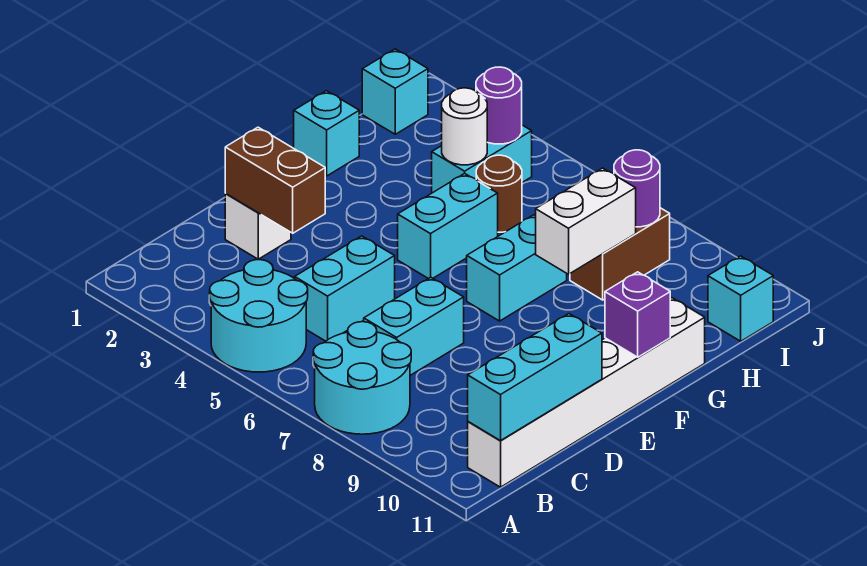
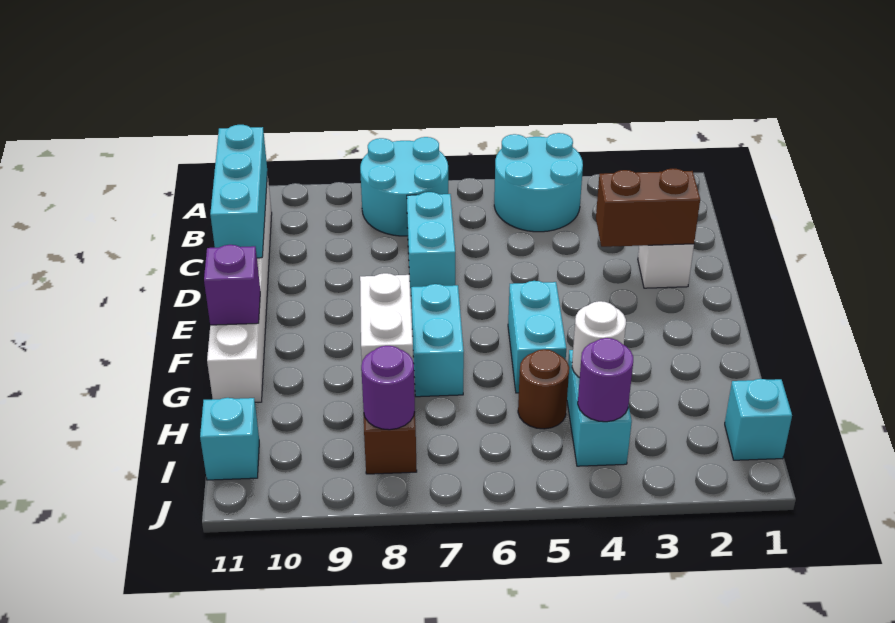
cyan 1x2 brick [295,236,395,341] -> none
cyan 1x1 brick [294,91,359,176] -> none

